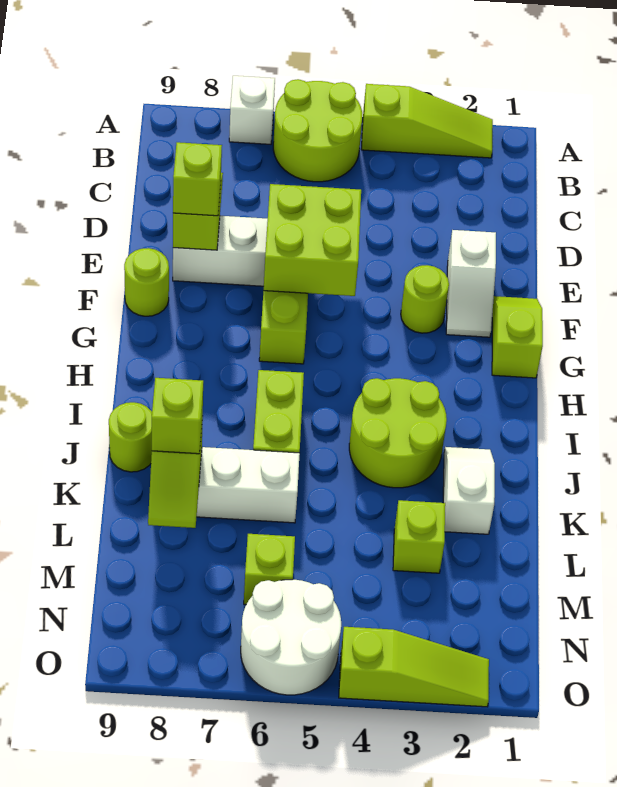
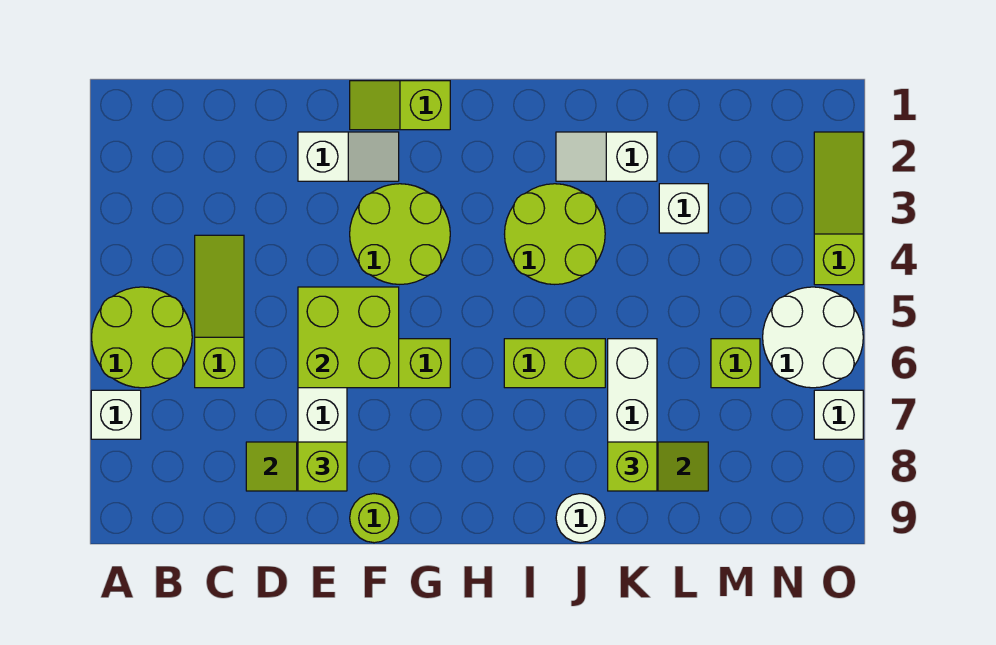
lime 1x3 slope [361,84,493,158] -> lime 1x3 slope moved to [195,235,244,388]
lime 1x1 round brick [401,265,449,333] -> lime 2x2 round brick [350,184,450,284]
lime 1x1 round brick [109,402,152,472] -> white 1x1 round brick [556,494,605,543]
lime 1x1 brick [393,500,445,573] -> white 1x1 brick [659,184,708,233]
none -> white 1x1 brick [814,390,863,439]

